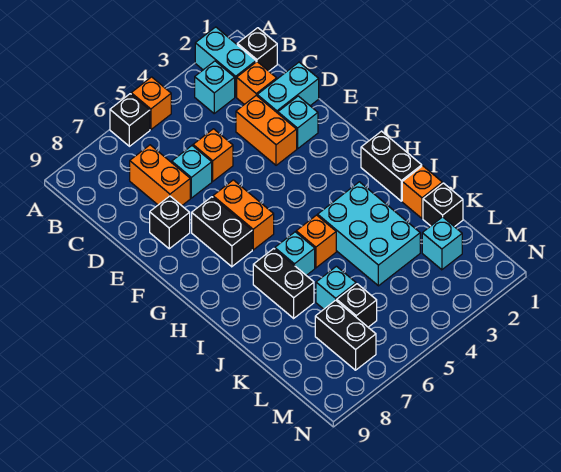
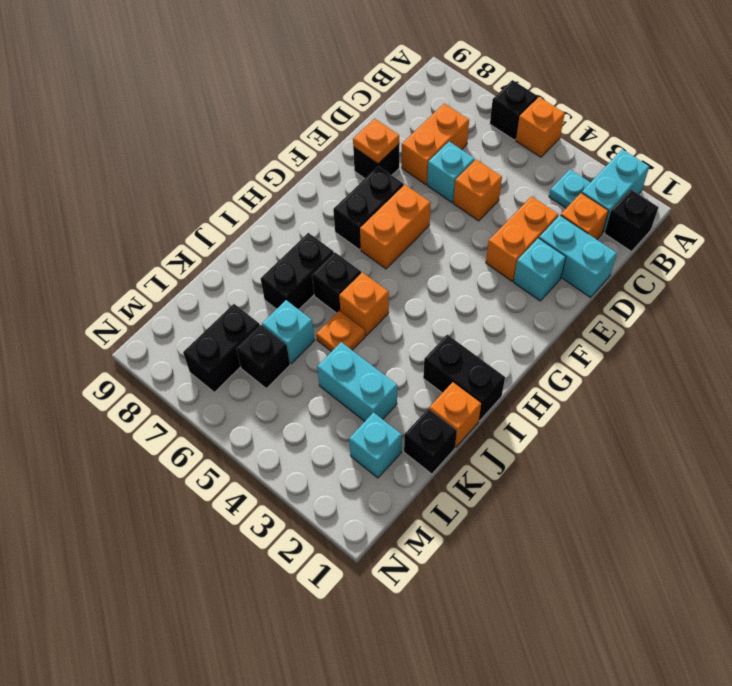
cyan 1x1 brick [195,61,235,113] -> cyan 1x1 plate [549,169,591,208]
none -> orange 1x1 plate [353,119,399,164]
black 1x2 brick [361,131,422,201] -> black 1x2 brick turned to [423,335,505,421]
cyan 2x3 brick [318,182,420,286] -> cyan 1x2 brick [317,342,397,421]
cyan 1x1 brick [275,232,315,275] -> black 1x1 brick [312,253,361,313]
none -> orange 1x1 plate [316,311,365,352]

